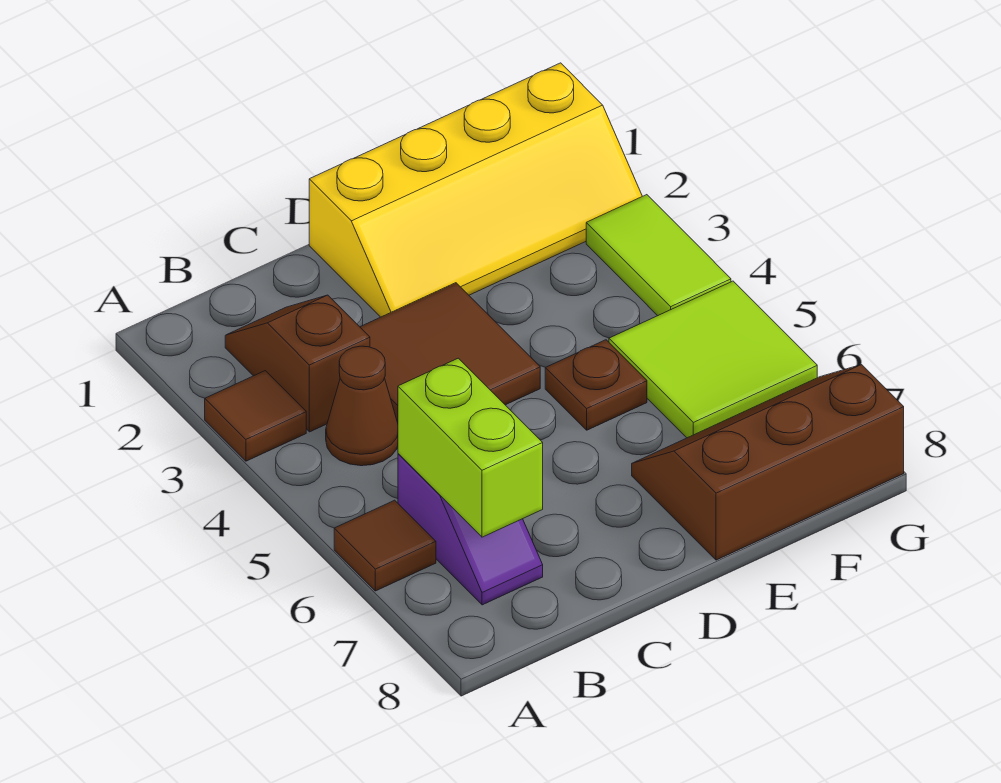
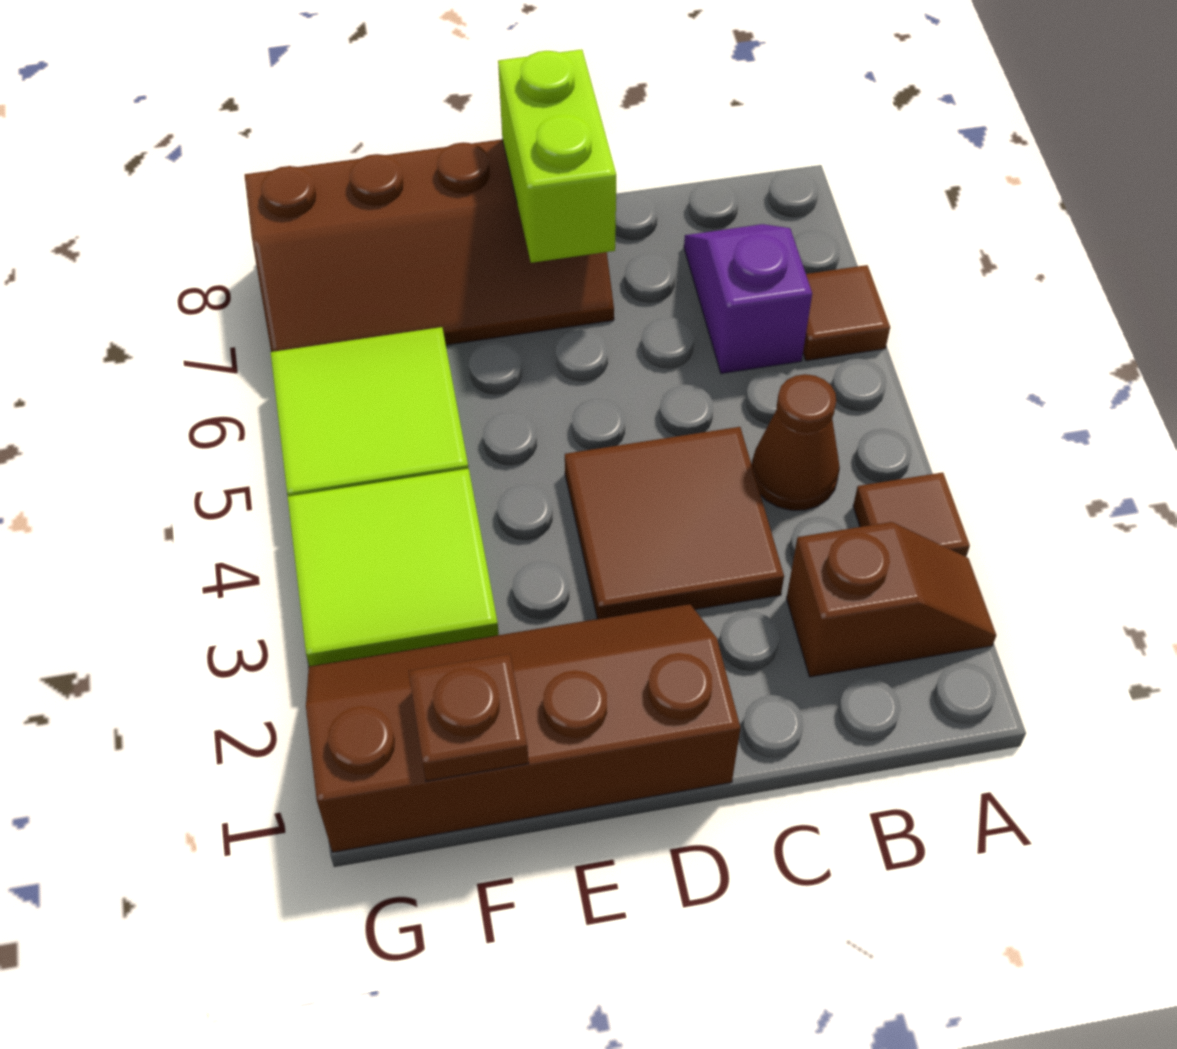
brown 1x2 slope [225,295,370,432] -> brown 1x2 slope turned to [786,522,996,677]
lime 1x2 brick [398,358,543,537] -> lime 1x2 brick moved to [498,49,616,263]
yellow 2x4 slope [309,63,642,317] -> brown 2x4 slope [306,604,740,852]
brown 1x1 plate [545,340,647,430] -> brown 1x1 plate moved to [409,654,529,781]
brown 2x3 slope [632,365,904,560] -> brown 2x4 slope [245,139,614,352]
lime 1x2 tile [586,195,731,316] -> lime 2x2 tile [288,469,499,666]

